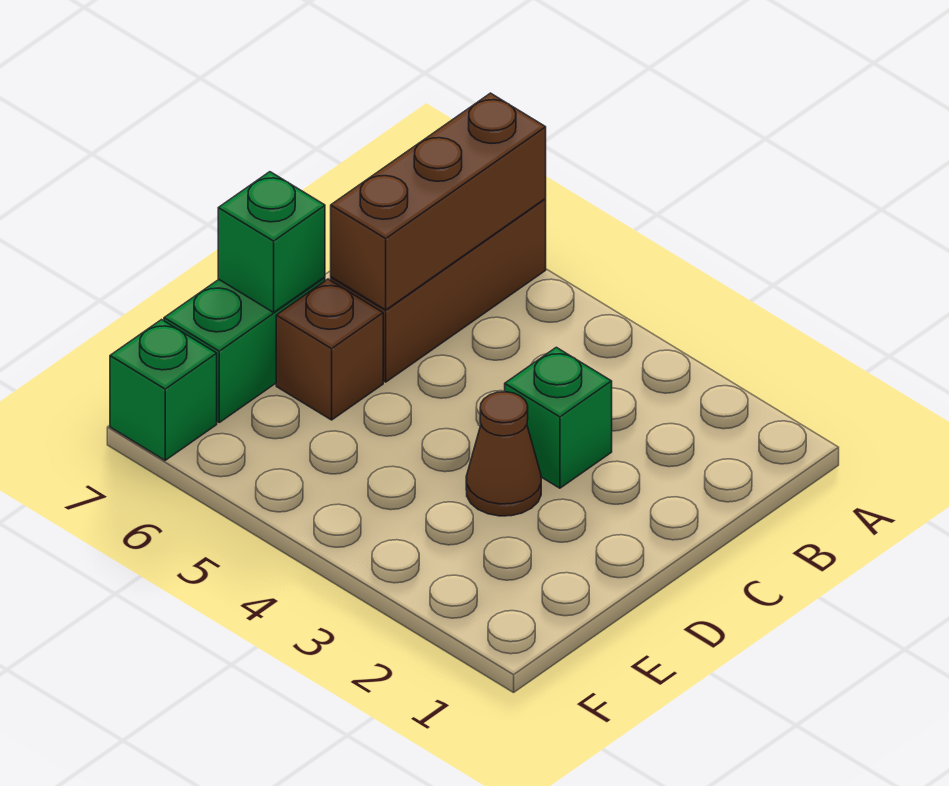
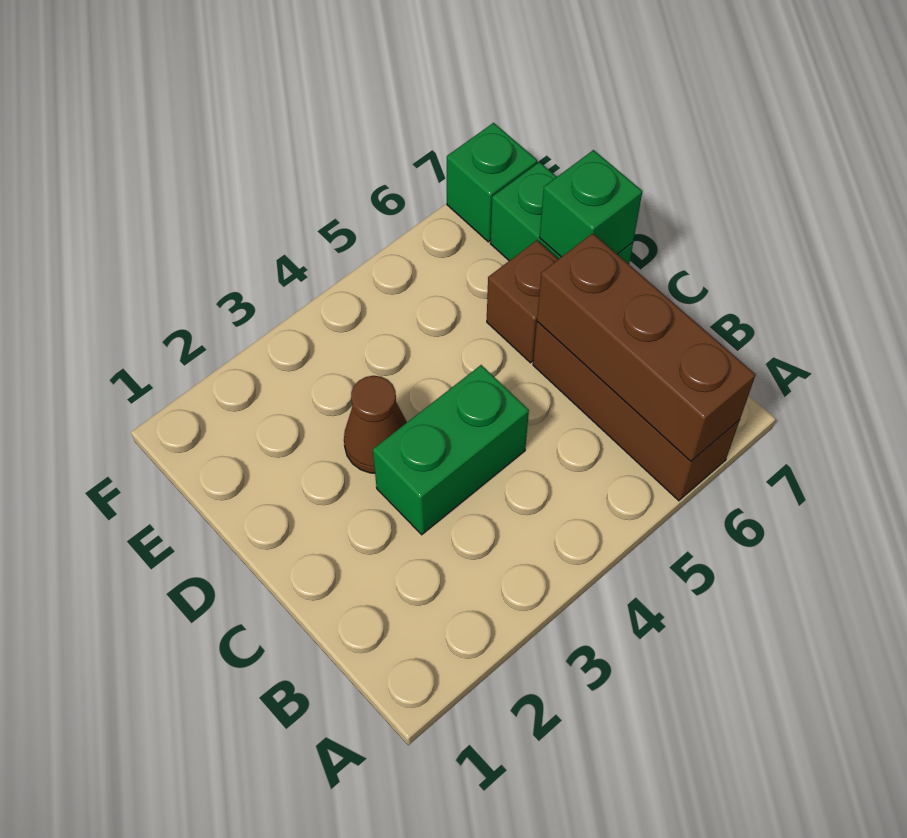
green 1x1 brick [505,347,612,488] -> green 1x2 brick [373,365,529,535]

